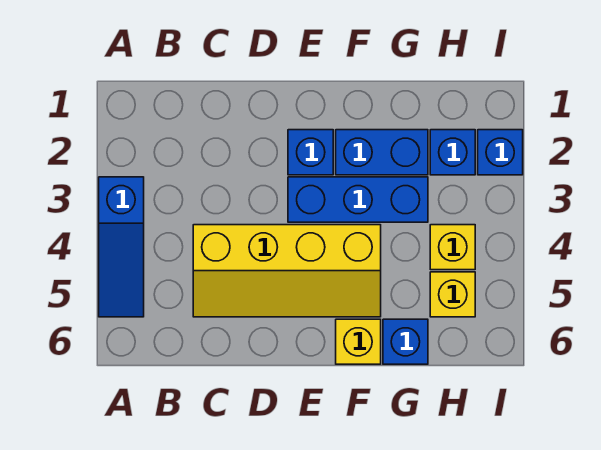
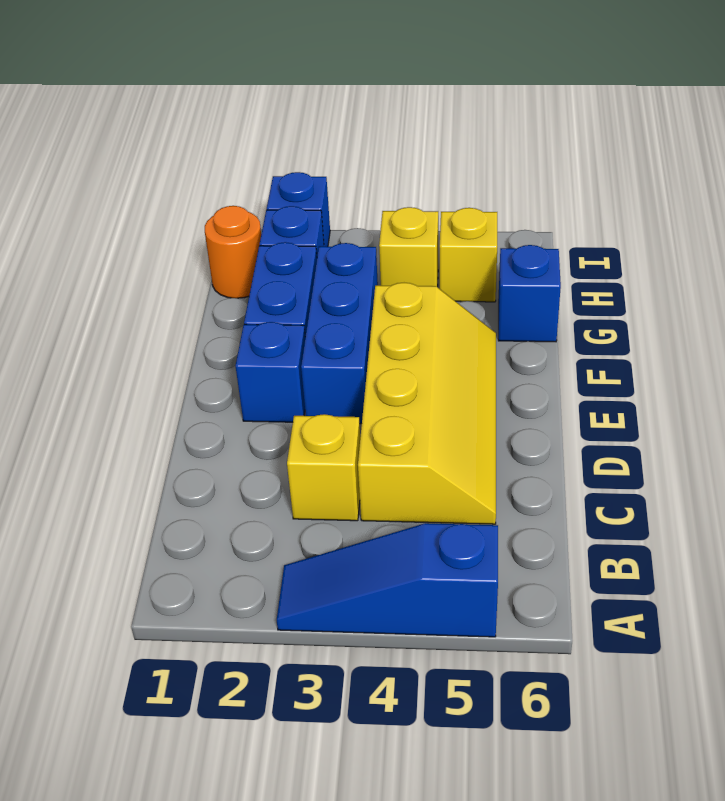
blue 1x3 slope [99,177,144,317] -> blue 1x3 slope turned to [277,523,498,637]
yellow 1x1 brick [336,319,381,364] -> yellow 1x1 brick moved to [287,414,360,521]
none -> orange 1x1 round brick [205,206,261,298]

